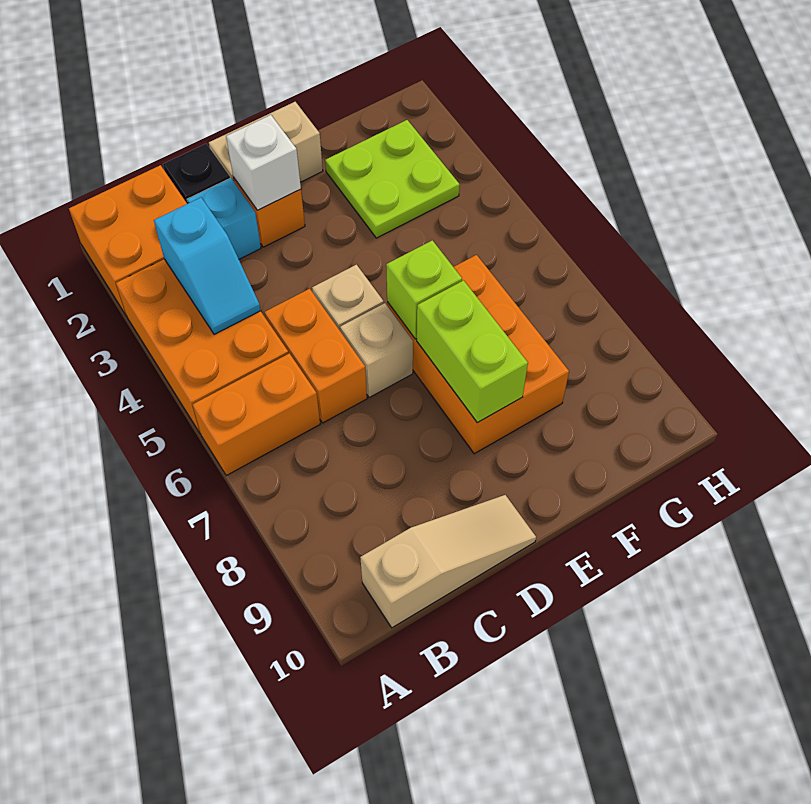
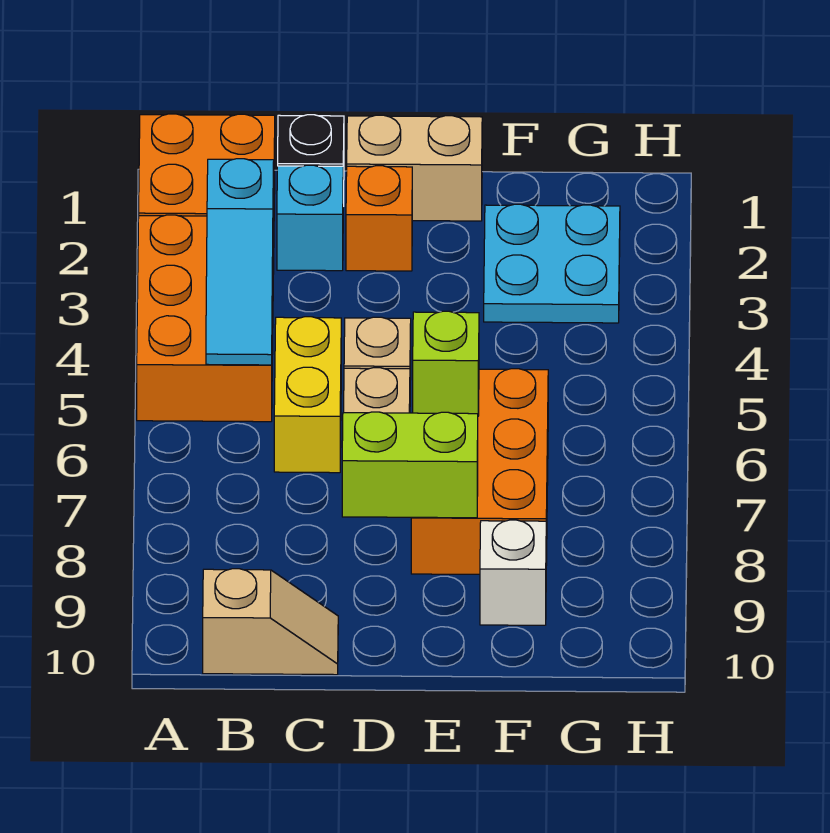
orange 1x2 brick [192,353,320,476] -> none
cyan 1x2 slope [154,198,261,335] -> cyan 1x3 slope [206,159,274,365]
tan 1x3 slope [360,495,536,628] -> tan 1x2 slope [203,569,338,675]
orange 1x2 brick [264,289,367,423] -> yellow 1x2 brick [274,317,341,473]
white 1x1 brick [226,115,301,210] -> white 1x1 brick moved to [480,520,546,625]
lime 1x2 brick [417,280,528,423] -> lime 1x2 brick turned to [342,412,478,518]
lime 2x2 plate [325,120,460,238] -> cyan 2x2 plate [484,204,620,323]

